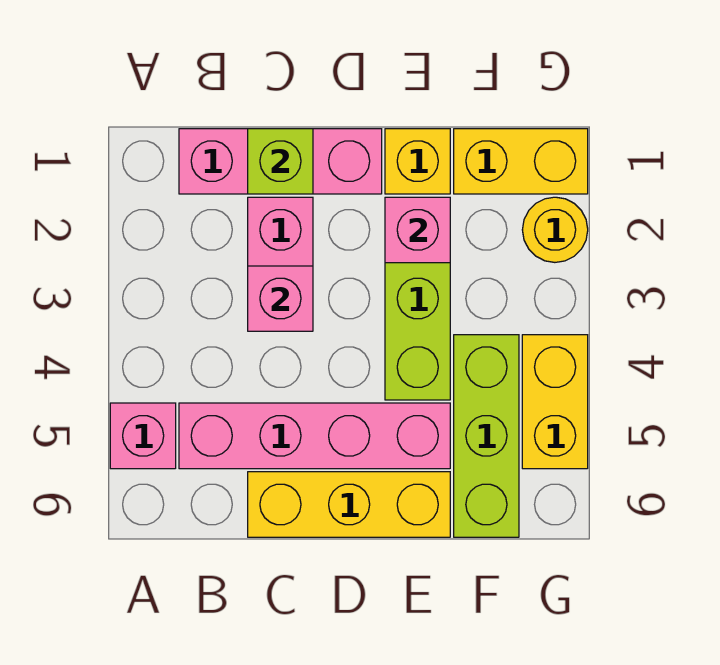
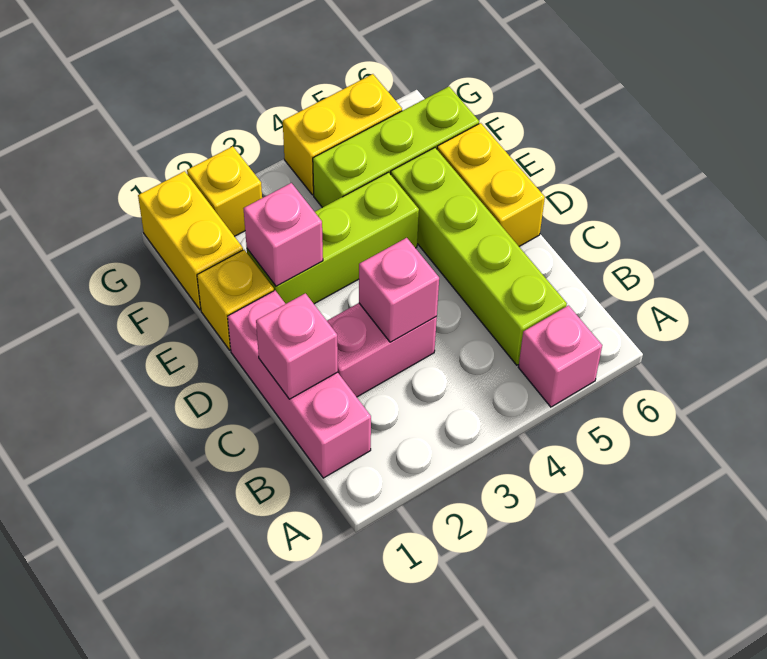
pink 1x4 brick [179,403,450,469] -> lime 1x4 brick [391,148,567,365]
lime 1x1 brick [248,129,313,194] -> pink 1x1 brick [256,293,338,399]
yellow 1x3 brick [248,472,450,537] -> yellow 1x2 brick [437,123,545,246]
yellow 1x1 round brick [522,197,588,262] -> yellow 1x1 brick [187,146,262,236]

